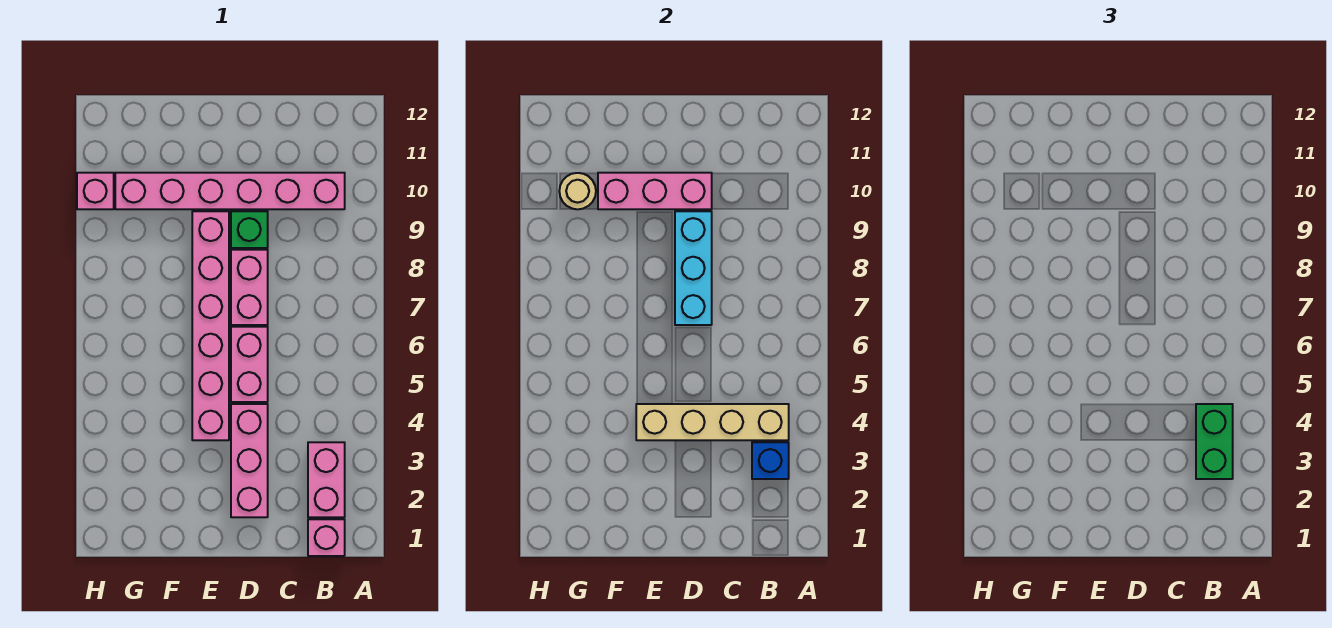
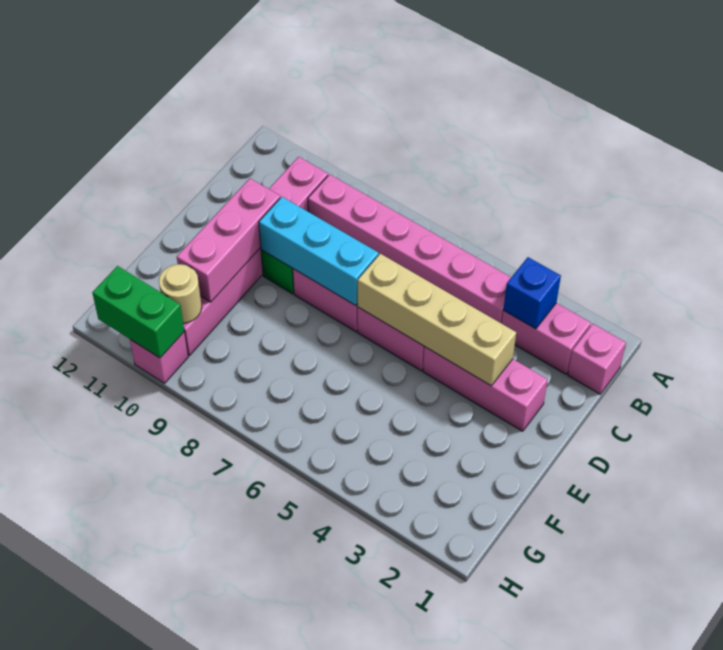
green 1x2 brick [1196,404,1233,479] -> green 1x2 brick moved to [92,266,184,358]
tan 1x4 brick [636,404,789,440] -> tan 1x4 brick turned to [358,254,516,386]
pink 1x6 brick [192,211,229,440] -> pink 1x6 brick moved to [308,174,511,324]

